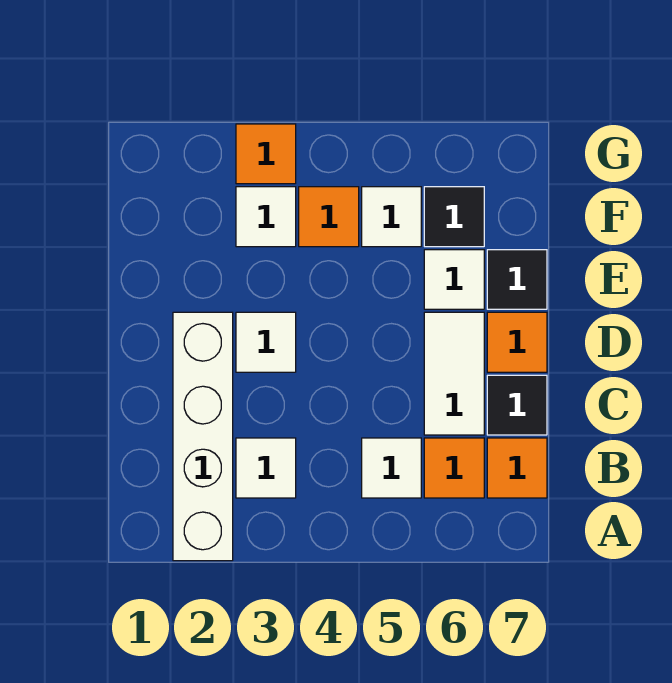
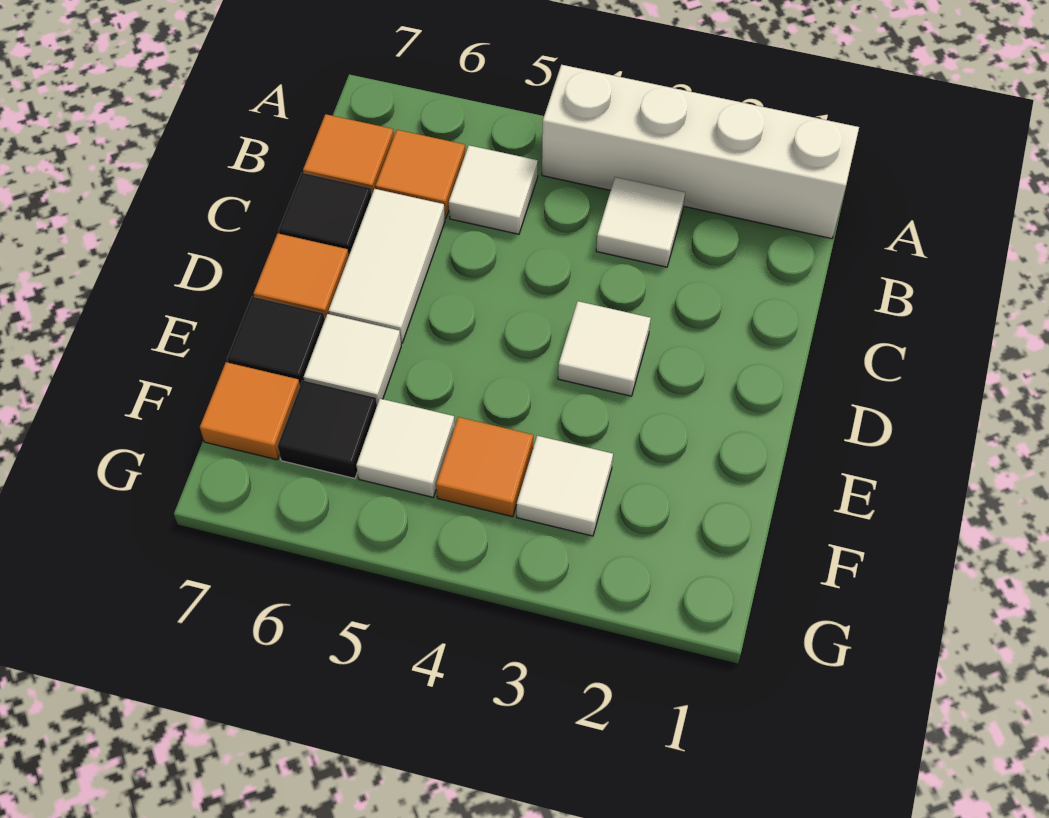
white 1x4 brick [173,312,233,561] -> white 1x4 brick turned to [542,65,859,239]
orange 1x1 tile [236,124,296,184] -> orange 1x1 tile moved to [200,362,300,460]

